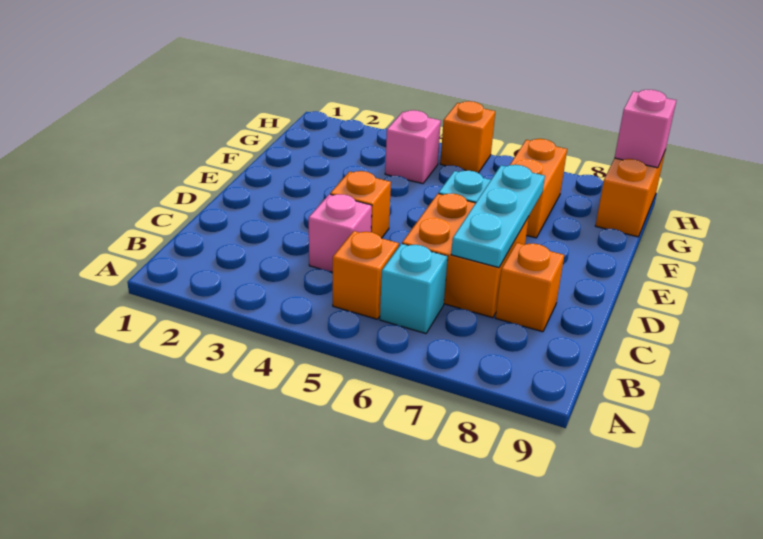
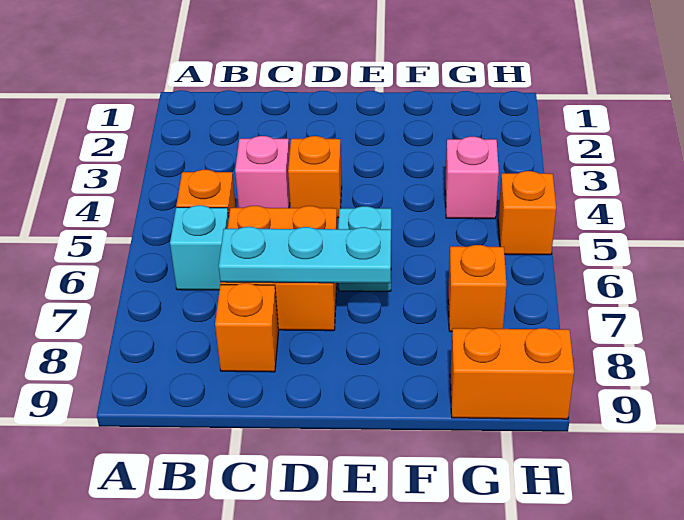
orange 1x2 brick [510,139,567,238] -> orange 1x1 brick [448,245,506,332]
pink 1x1 brick [615,90,676,168] -> none

